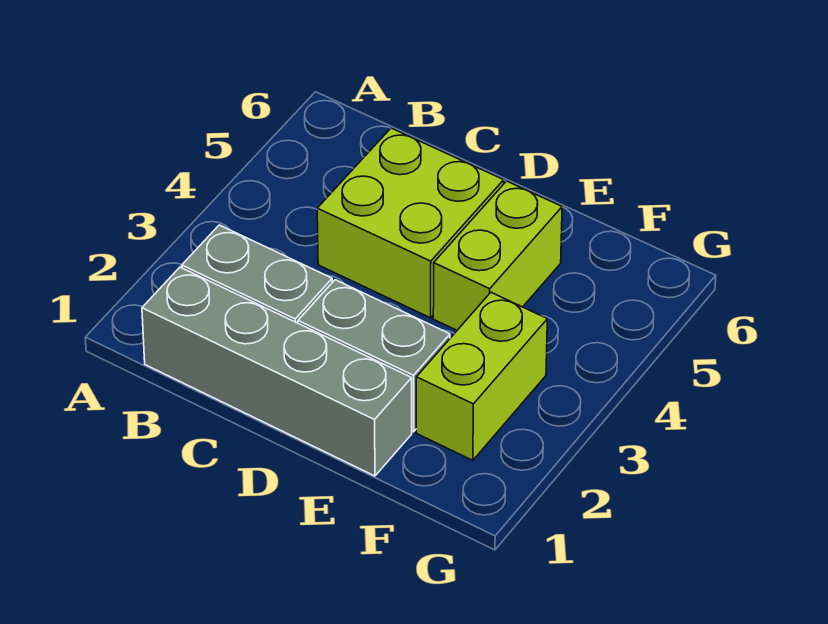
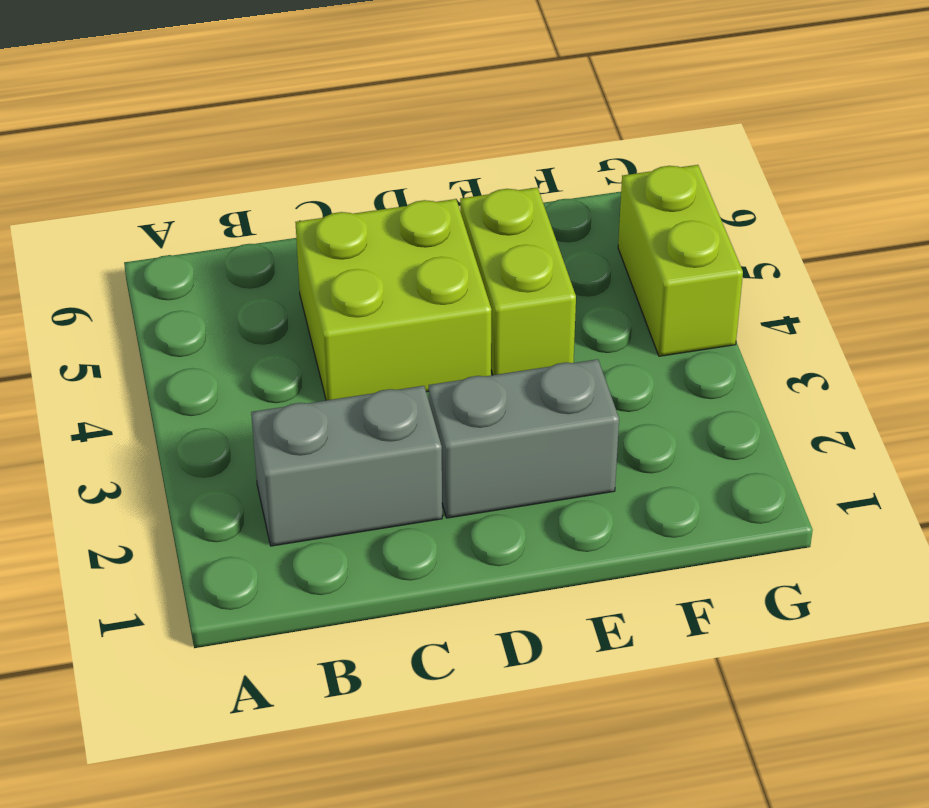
grey 1x4 brick [142,267,412,476] -> none
lime 1x2 brick [416,293,547,460] -> lime 1x2 brick moved to [618,165,743,356]

